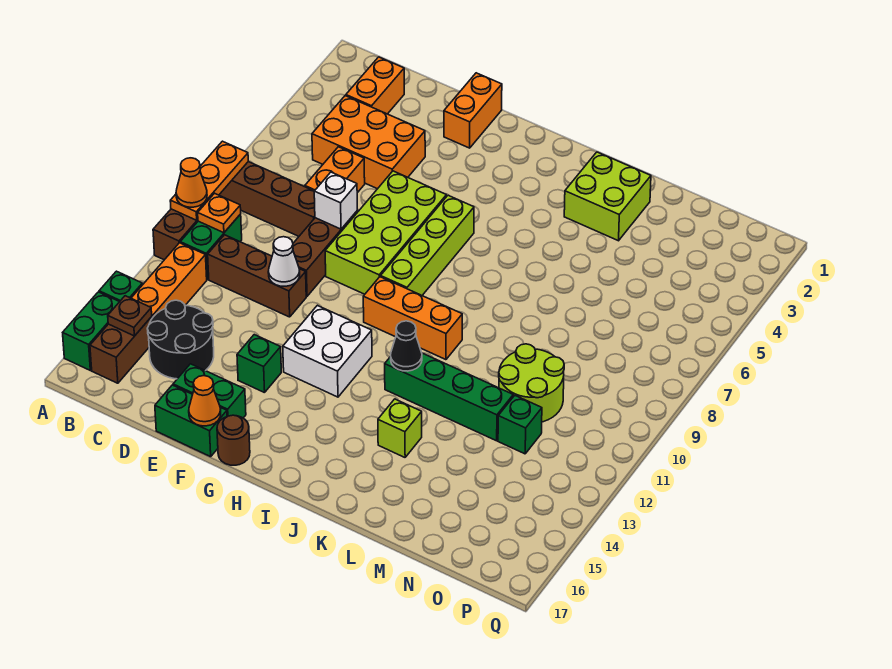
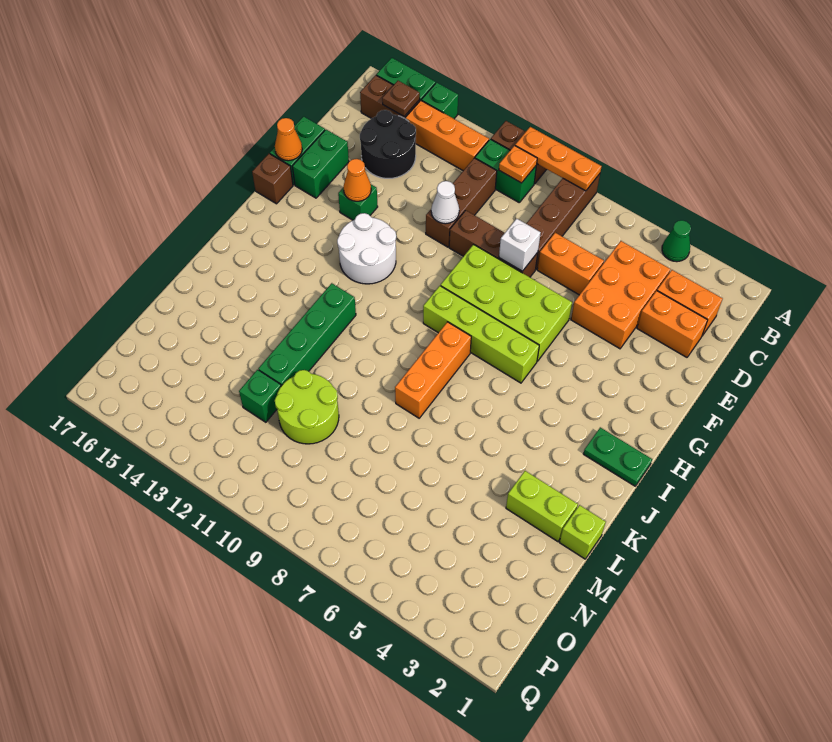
none -> green 1x1 cone [662,220,691,262]
orange 1x1 cone [176,158,207,207] -> orange 1x1 cone moved to [344,159,371,201]
orange 1x2 brick [444,73,502,148] -> orange 1x2 brick moved to [637,291,707,357]
white 2x2 brick [283,305,372,397] -> white 2x2 round brick [337,213,396,284]
brown 1x1 round brick [217,415,250,465] -> brown 1x1 brick [252,154,293,204]
orange 1x3 brick [363,277,462,360] -> orange 1x3 brick moved to [395,322,471,418]
none -> green 1x2 plate [583,427,652,486]
black 1x1 cone [391,321,422,371] -> none
lime 2x2 brick [564,152,651,241] -> lime 1x2 brick [506,471,578,542]
lime 1x1 brick [378,399,422,457] -> lime 1x1 brick moved to [559,505,606,559]

